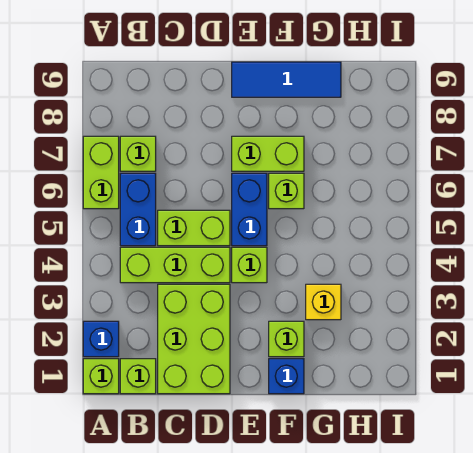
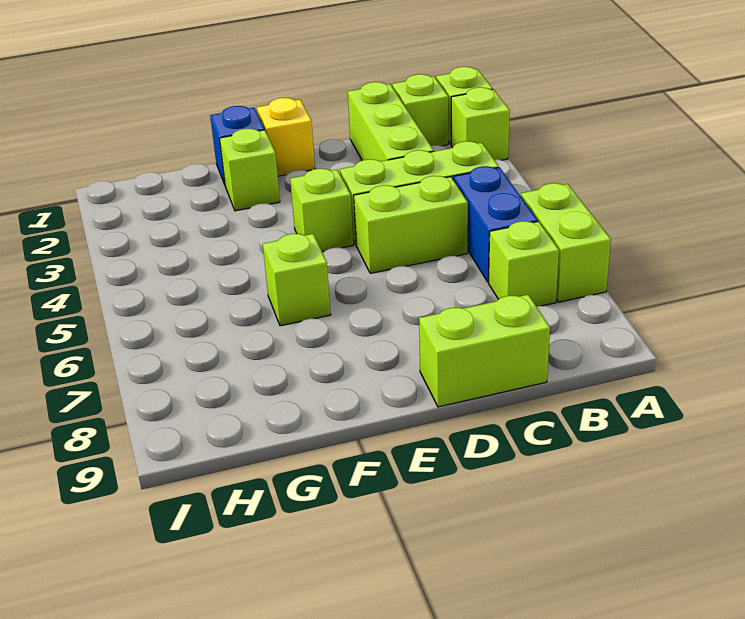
blue 1x1 brick [83,321,119,357] -> lime 1x1 brick [451,87,510,160]
lime 2x3 brick [158,284,230,394] -> lime 1x3 brick [348,82,434,161]
blue 1x2 brick [232,173,267,246] -> none
lime 1x2 brick [232,136,304,171] -> lime 1x2 brick moved to [419,295,550,407]
blue 1x3 tile [232,62,341,97] -> none
yellow 1x1 brick [306,284,341,320] -> yellow 1x1 brick moved to [257,98,315,176]

